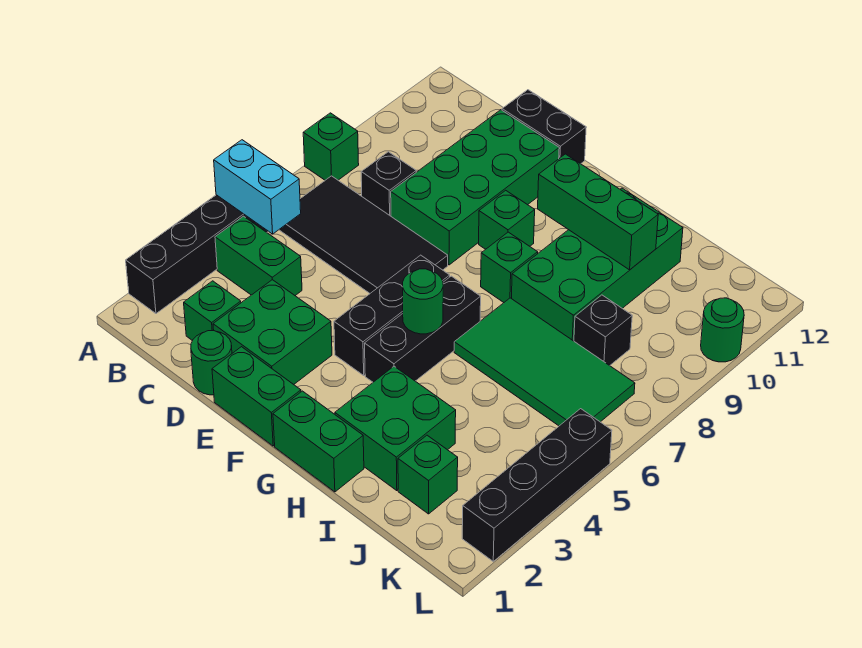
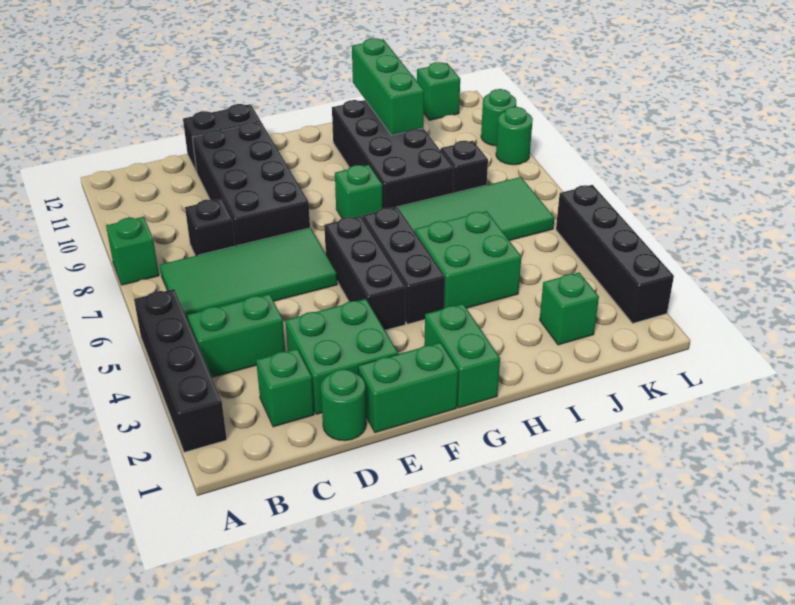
cyan 1x2 brick [214,140,301,234] -> none
black 2x4 tile [279,176,448,293] -> green 2x4 tile [160,228,337,322]
green 2x4 brick [391,110,559,265] -> black 2x4 brick [192,122,310,246]
green 1x1 brick [479,190,535,249] -> green 1x1 brick moved to [417,62,460,120]
green 1x2 brick [273,391,364,492] -> green 1x2 brick turned to [424,304,500,408]
green 1x1 round brick [403,269,443,334] -> green 1x1 round brick moved to [496,107,533,165]
green 1x3 brick [538,154,658,270] -> green 1x3 brick turned to [352,38,424,135]
green 2x2 brick [335,366,456,491] -> green 2x2 brick moved to [415,211,521,308]
green 2x4 brick [512,188,683,341] -> black 2x4 brick [332,100,453,208]

